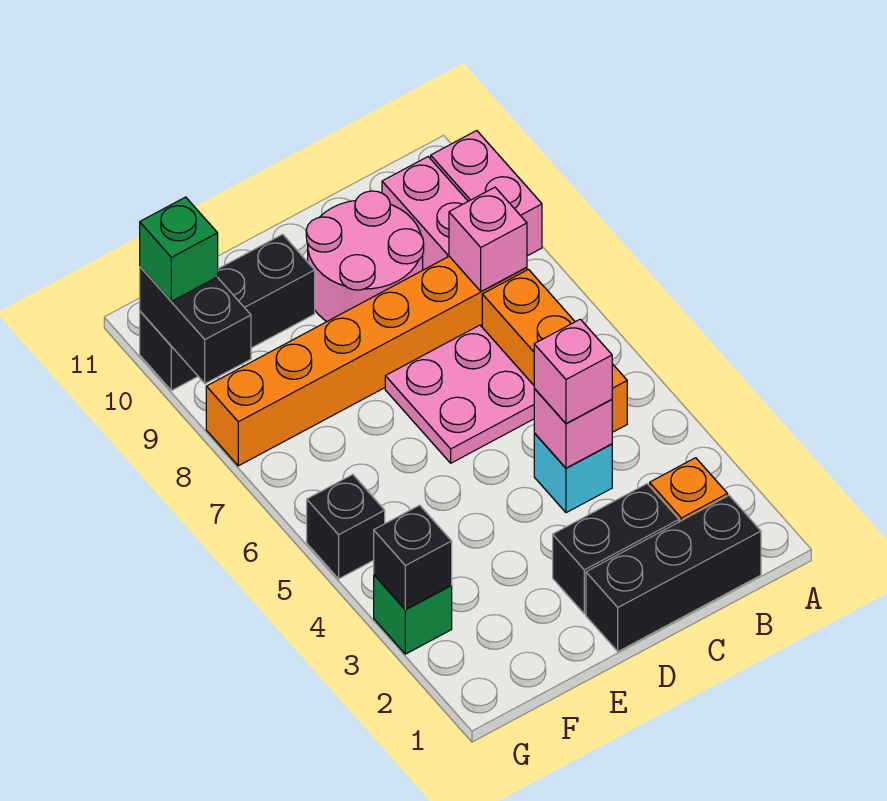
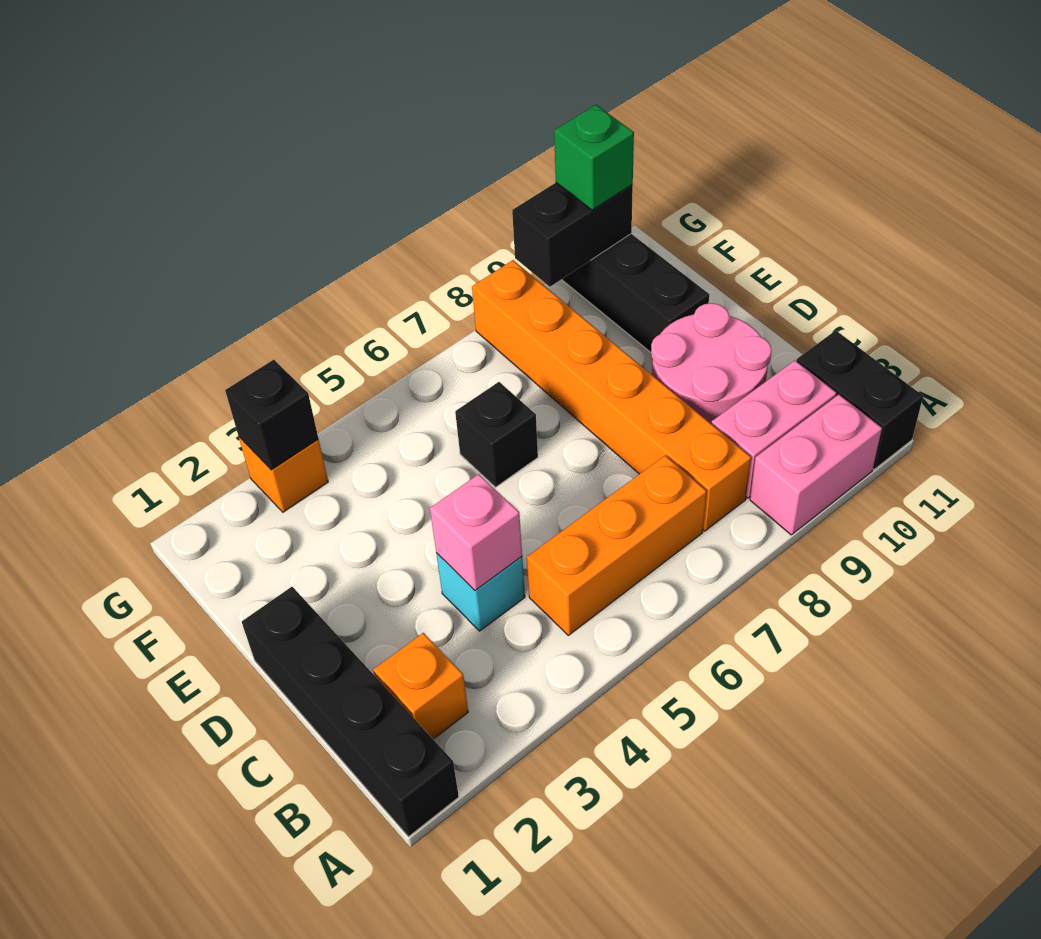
black 1x3 brick [586,496,761,651] -> black 1x4 brick [242,587,459,837]
pink 1x1 brick [449,187,527,292] -> none
black 1x2 brick [553,484,679,614] -> black 1x2 brick moved to [797,330,923,469]
pink 1x1 brick [534,319,612,424] -> none
pink 2x2 plate [385,325,534,463] -> none
green 1x1 brick [374,575,452,654] -> orange 1x1 brick [239,437,328,512]
black 1x1 brick [307,475,385,579] -> black 1x1 brick moved to [455,382,538,487]

